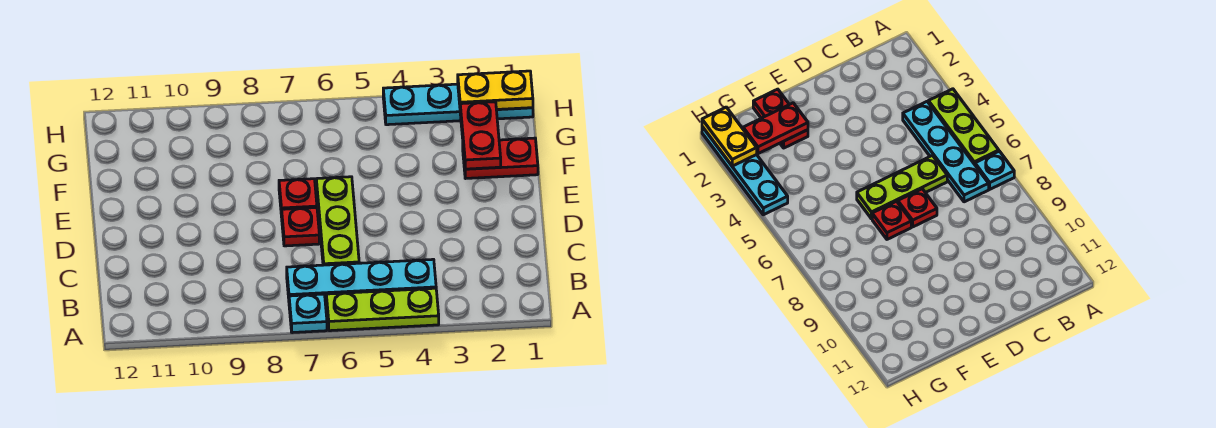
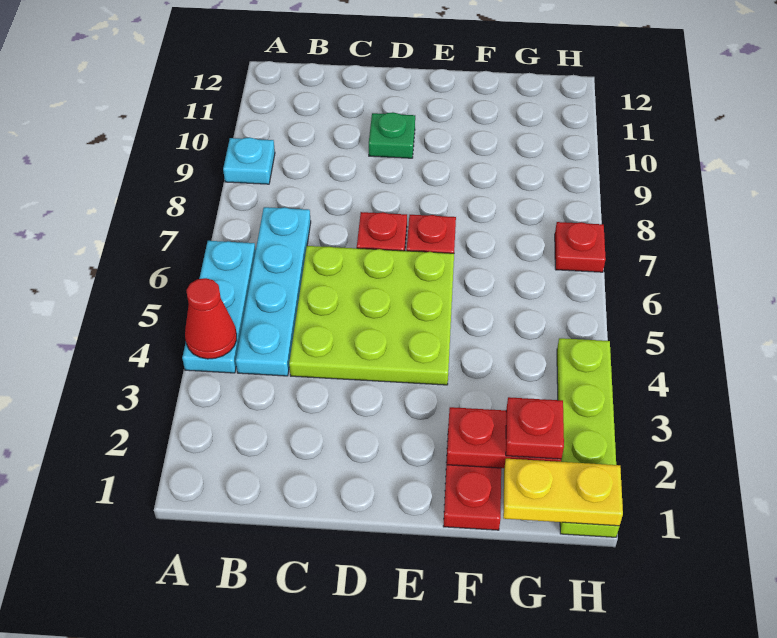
lime 1x3 plate [326,288,439,331] -> cyan 1x3 plate [182,241,256,373]
none -> red 1x1 cone [185,278,237,359]
cyan 1x1 plate [289,294,327,333] -> cyan 1x1 plate moved to [223,137,275,184]
lime 1x3 plate [316,177,359,265] -> lime 3x3 plate [289,246,454,385]
none -> green 1x1 plate [369,112,415,158]
none -> red 1x1 plate [506,397,564,459]
cyan 1x4 plate [383,84,533,125] -> lime 1x4 plate [557,338,619,537]
yellow 1x2 plate [458,71,533,109] -> yellow 1x2 plate turned to [503,459,623,526]
none -> red 1x1 plate [555,222,606,272]

